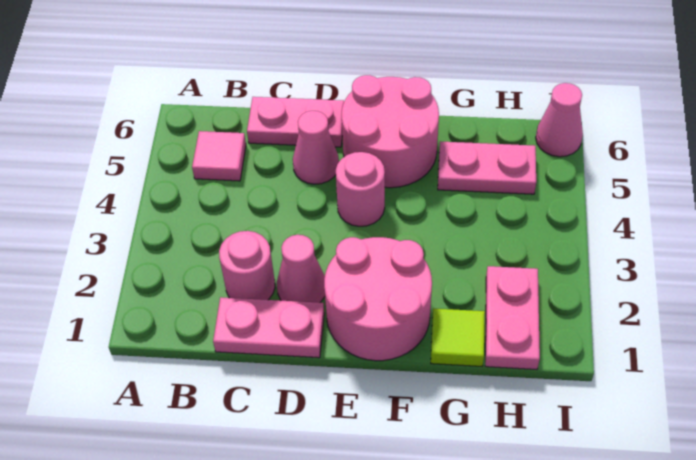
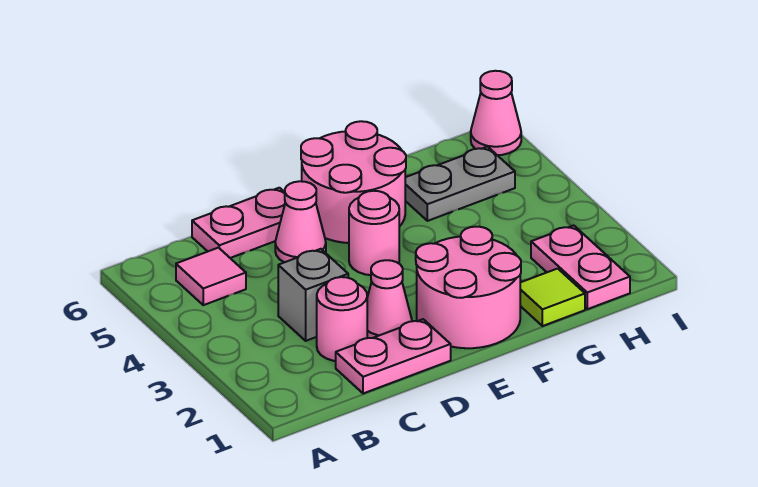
none -> grey 1x1 brick [278,249,348,341]
pink 1x2 plate [438,141,536,194] -> grey 1x2 plate [405,147,515,221]

